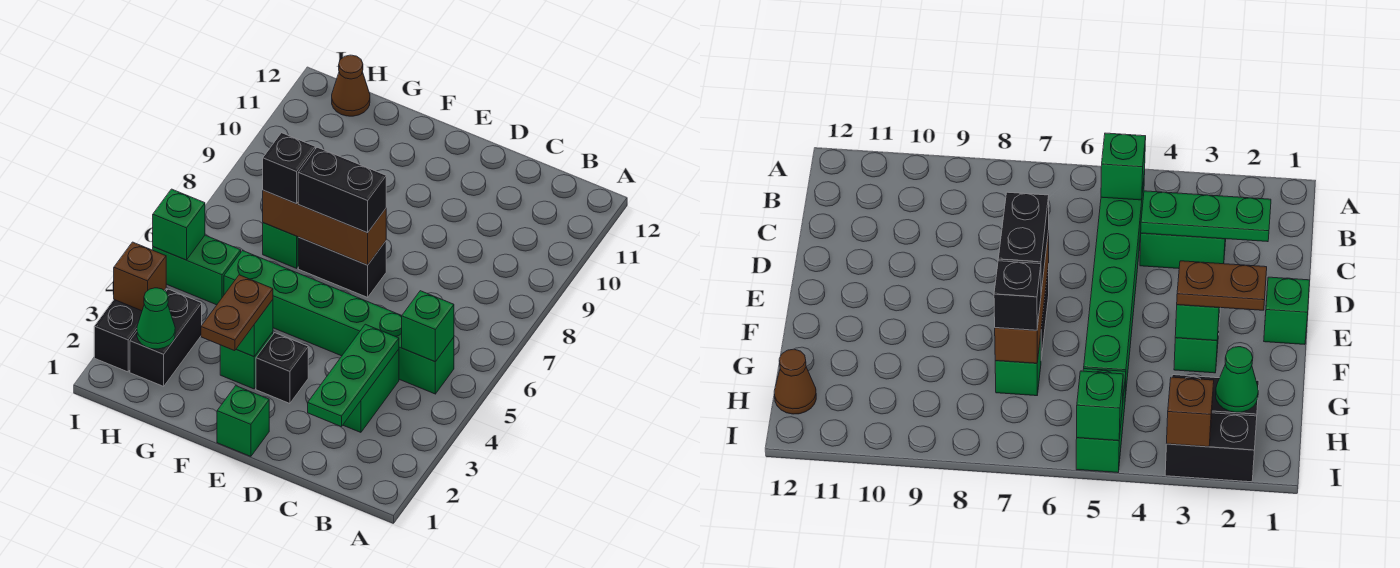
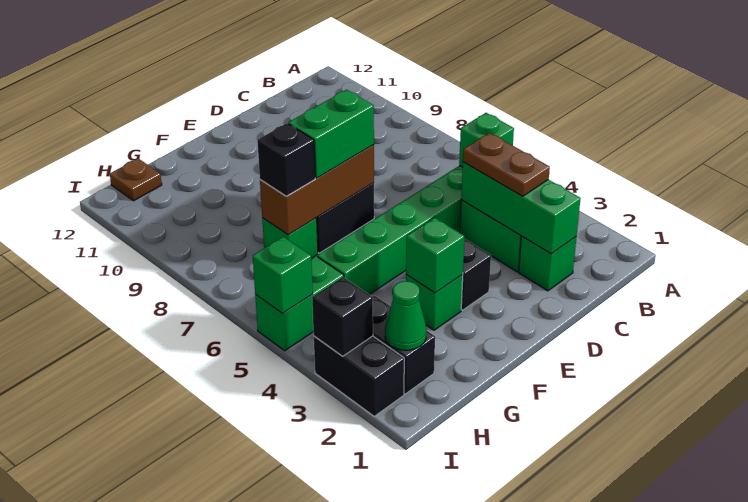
green 1x3 plate [308,324,399,427] -> green 1x3 brick [461,162,581,254]
green 1x1 brick [217,386,269,456] -> green 1x1 brick moved to [519,237,577,291]
black 1x2 brick [298,147,386,233] -> green 1x2 brick [288,90,374,178]
brown 1x2 plate [201,275,273,351] -> brown 1x2 plate moved to [463,133,550,196]
brown 1x1 cone [332,55,370,116] -> brown 1x1 plate [110,158,162,201]
brown 1x1 brick [114,242,166,311] -> black 1x1 brick [312,277,373,356]

